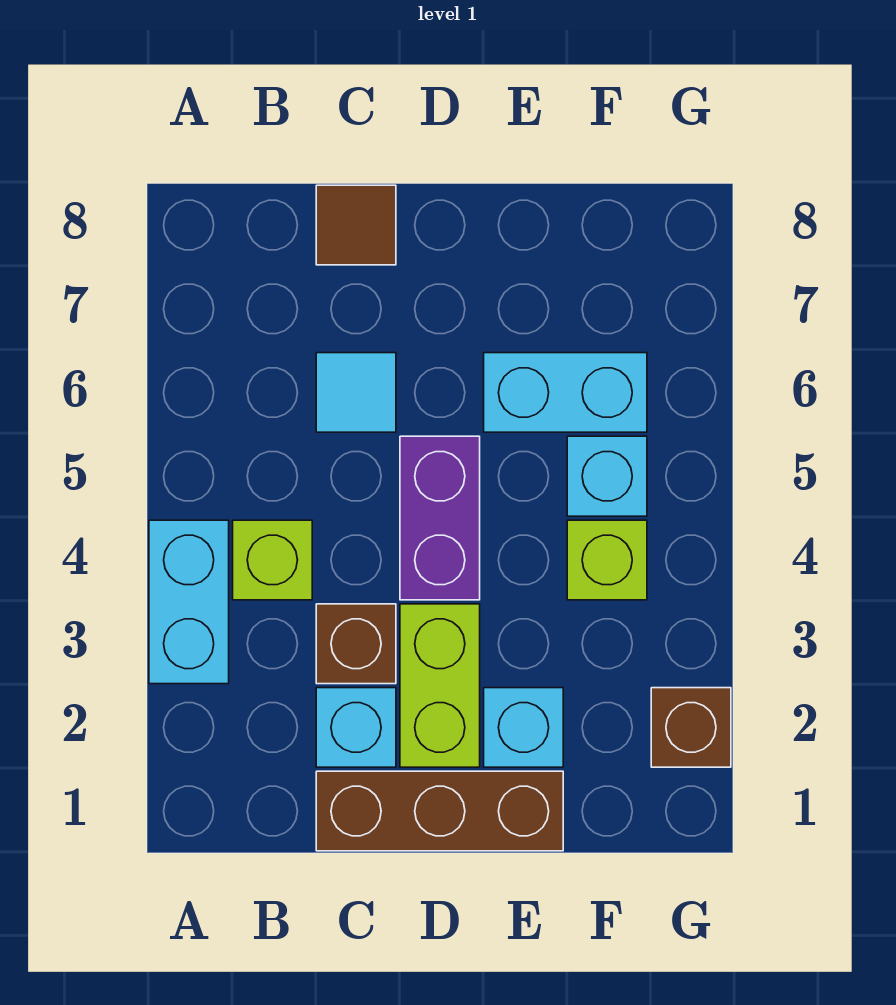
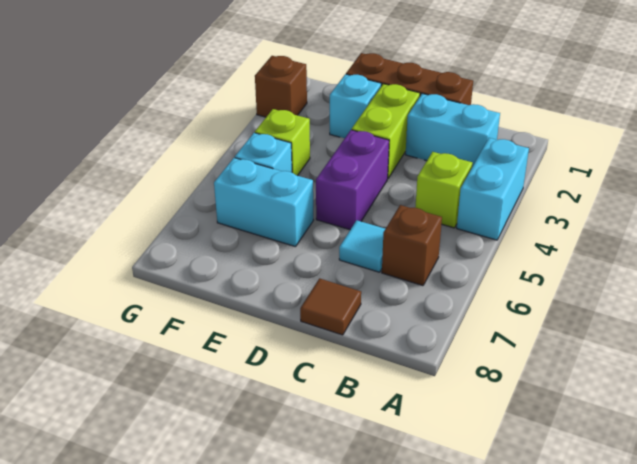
cyan 1x1 brick [316,688,396,767] -> cyan 1x2 brick [406,94,500,167]
brown 1x1 brick [316,604,396,684] -> brown 1x1 brick moved to [382,205,442,286]

